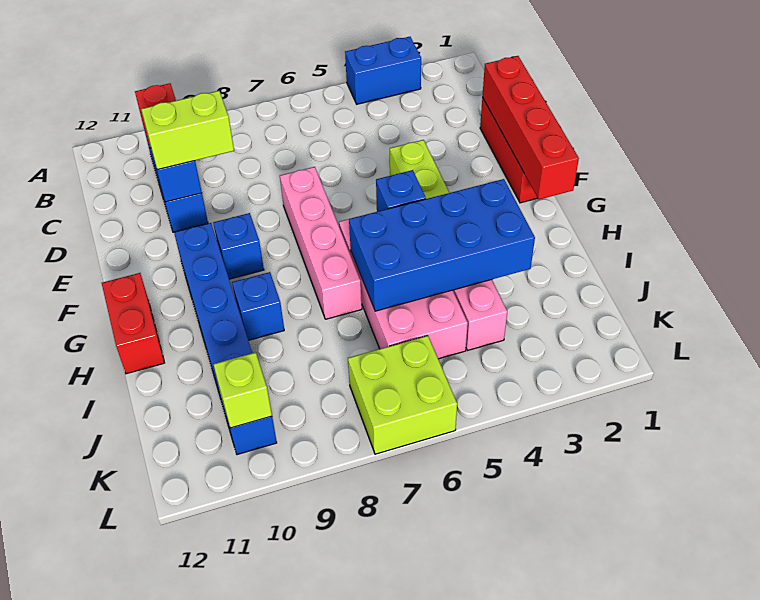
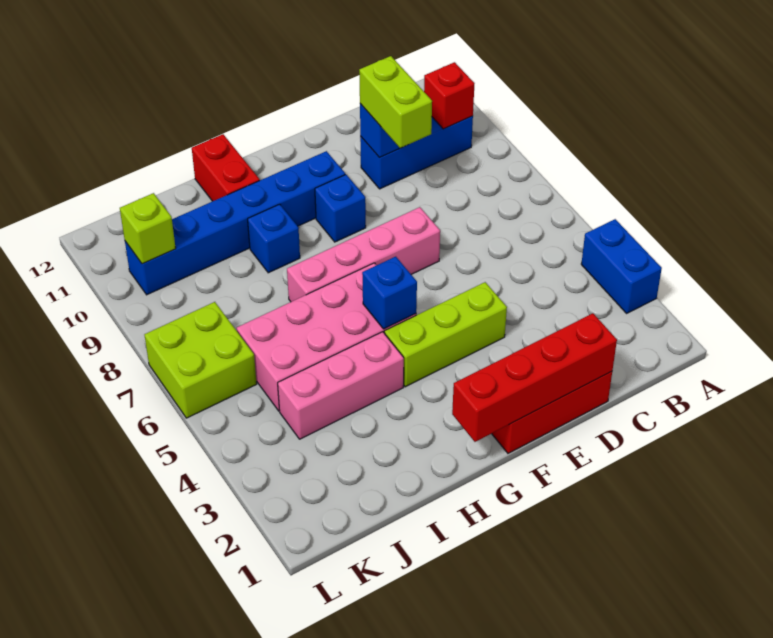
red 1x2 brick [102,273,165,374] -> red 1x2 brick turned to [192,134,260,201]
blue 2x4 brick [349,179,535,311] -> none

